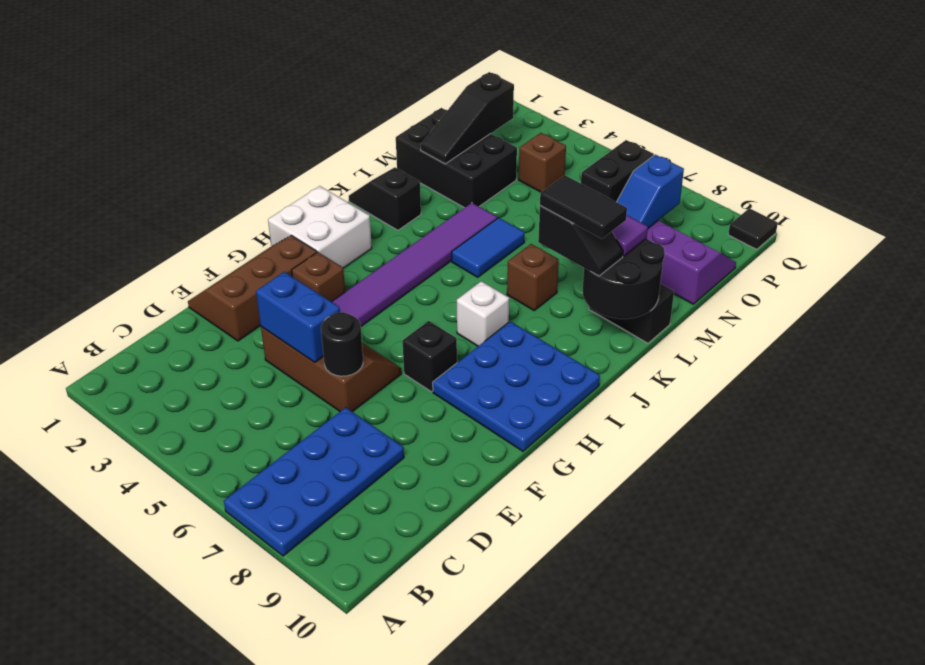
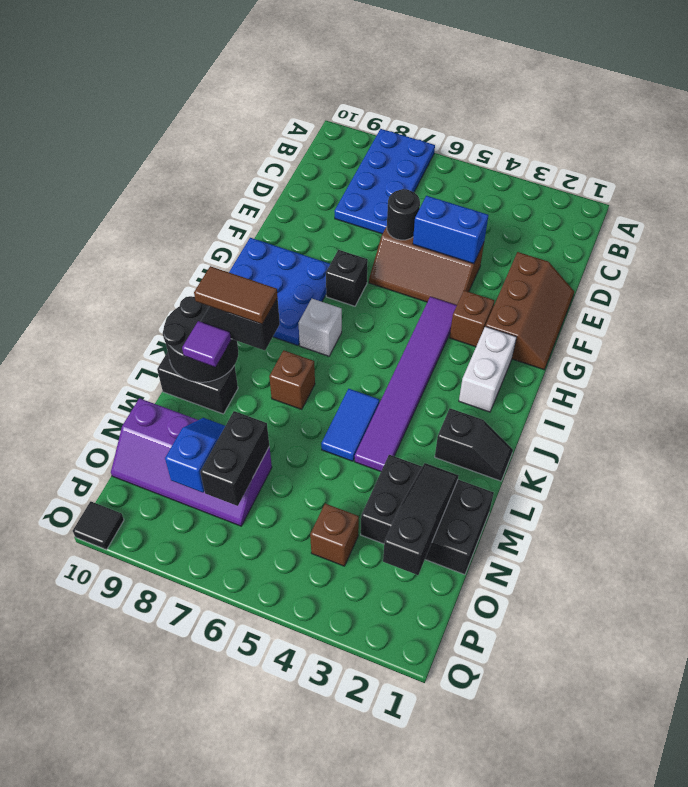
white 2x2 brick [268,186,372,268] -> white 1x2 brick [459,326,516,412]
black 1x2 tile [540,175,627,239] -> brown 1x2 tile [194,266,278,324]

